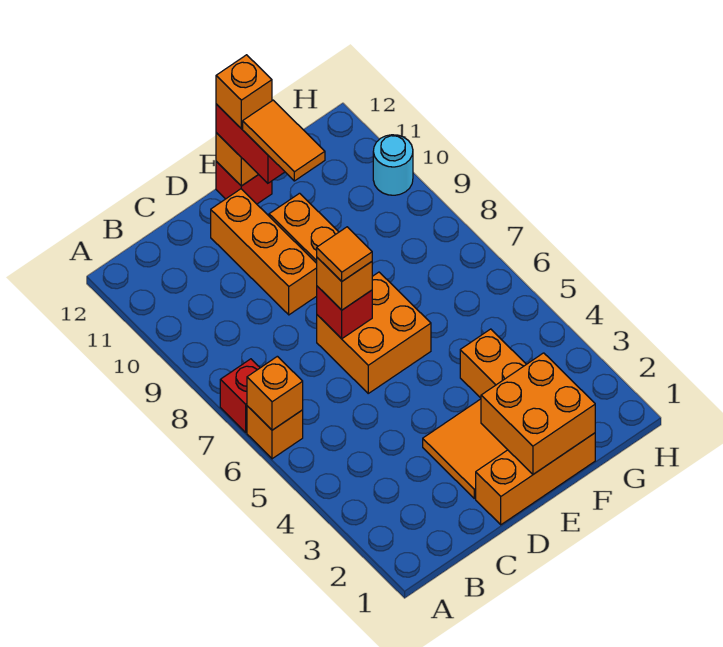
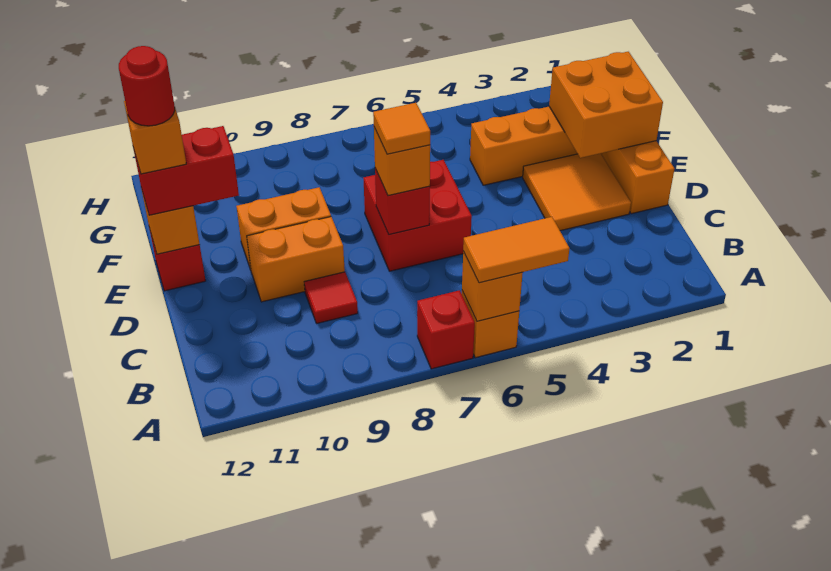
none -> red 1x1 tile [304,272,358,323]
orange 2x2 brick [317,272,431,393] -> red 2x2 brick [363,160,472,271]
orange 1x3 brick [211,189,317,315] -> orange 1x2 brick [247,217,345,302]
orange 1x2 tile [243,100,325,181] -> orange 1x2 tile moved to [463,217,570,283]
none -> red 1x1 round brick [119,46,175,126]
cyan 1x1 round brick [373,135,413,195] -> none

